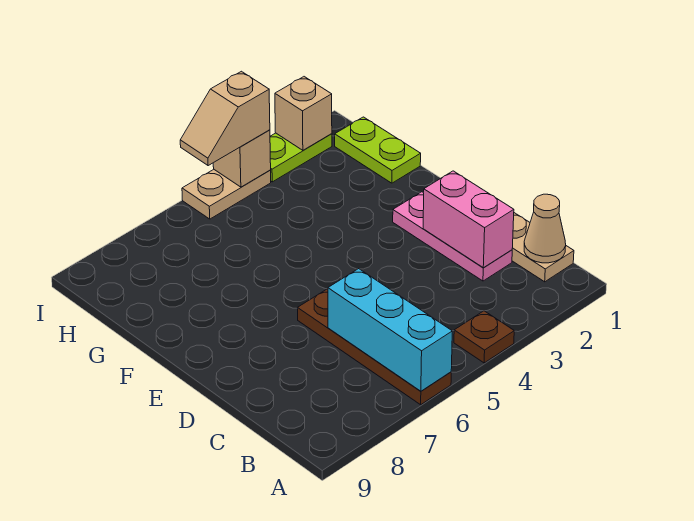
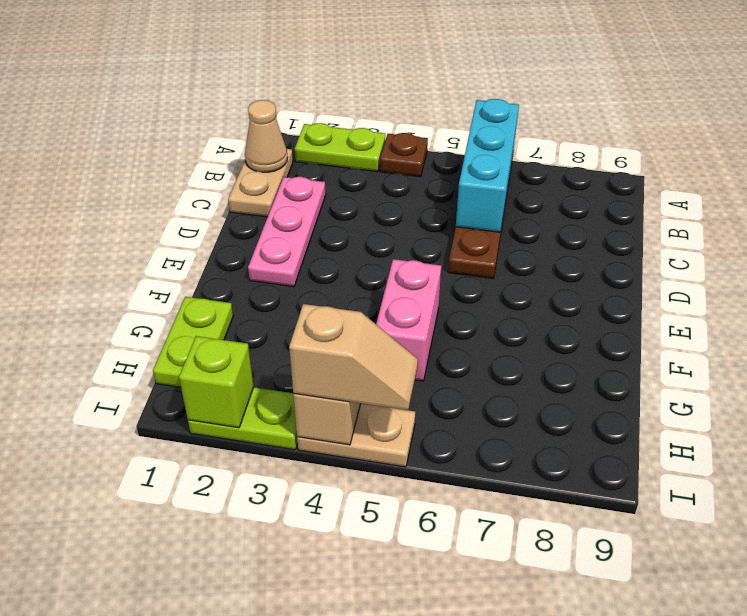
none -> lime 1x2 plate [295,123,385,172]
pink 1x2 brick [423,171,514,268] -> pink 1x2 brick moved to [376,259,441,381]
tan 1x1 brick [275,77,332,150] -> lime 1x1 brick [179,336,254,428]

